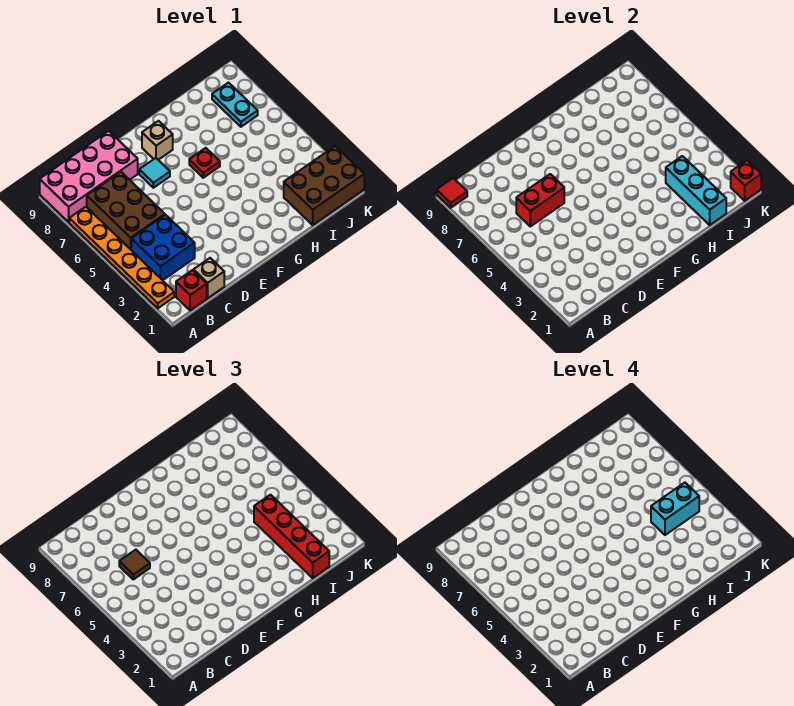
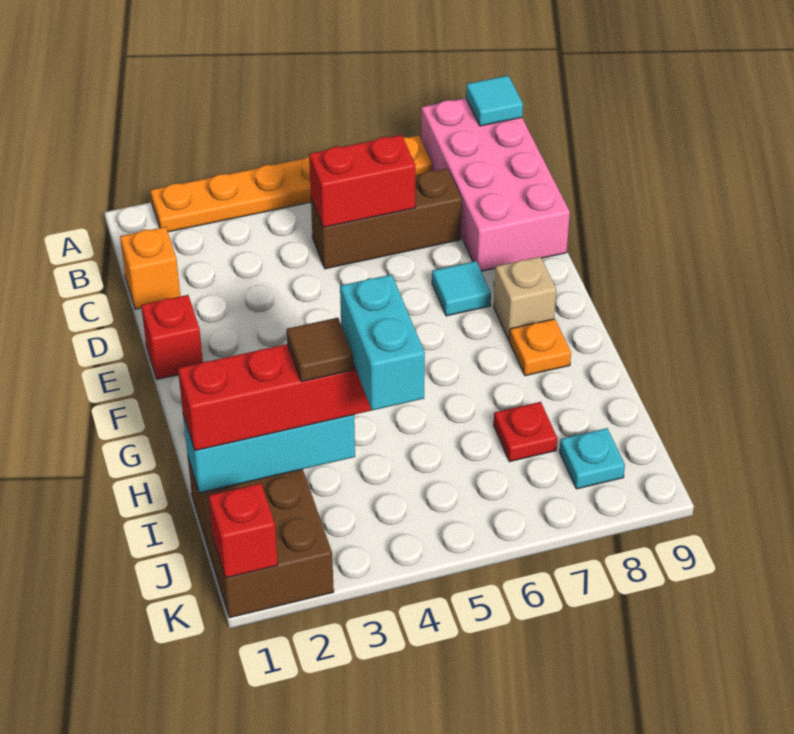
red 1x1 tile [437,178,467,208] -> cyan 1x1 tile [466,76,523,126]
red 1x1 brick [176,270,207,311] -> red 1x1 brick moved to [141,295,203,379]
blue 2x2 brick [131,215,195,280] -> none
brown 2x3 brick [87,172,165,249] -> brown 1x3 brick [311,169,462,269]
tan 1x1 brick [194,258,224,298] -> orange 1x1 brick [120,227,180,309]
red 1x2 brick [516,174,564,226] -> red 1x2 brick turned to [309,135,416,227]
brown 1x1 tile [119,550,150,579] -> brown 1x1 tile moved to [287,318,353,382]
red 1x1 plate [189,148,220,178] -> red 1x1 plate moved to [494,402,557,462]
none -> orange 1x1 plate [509,319,571,376]
cyan 1x2 plate [212,83,258,127] -> cyan 1x1 plate [559,428,625,489]

